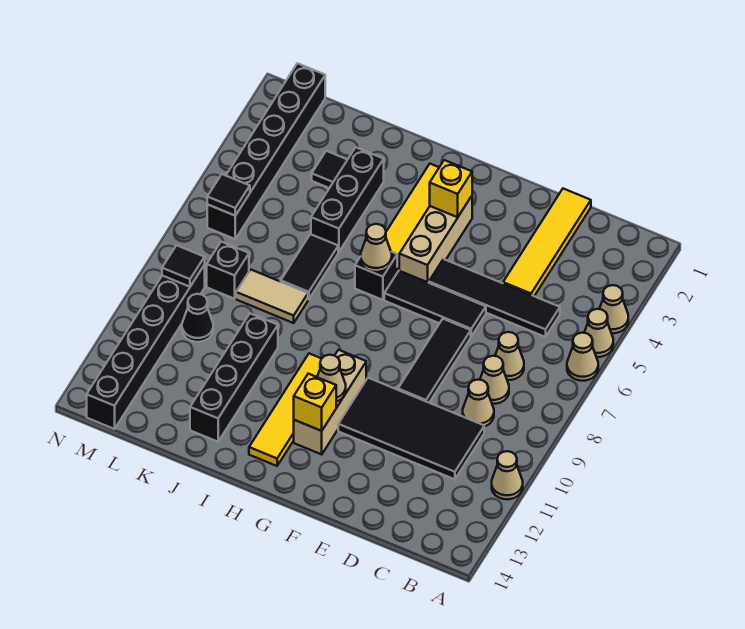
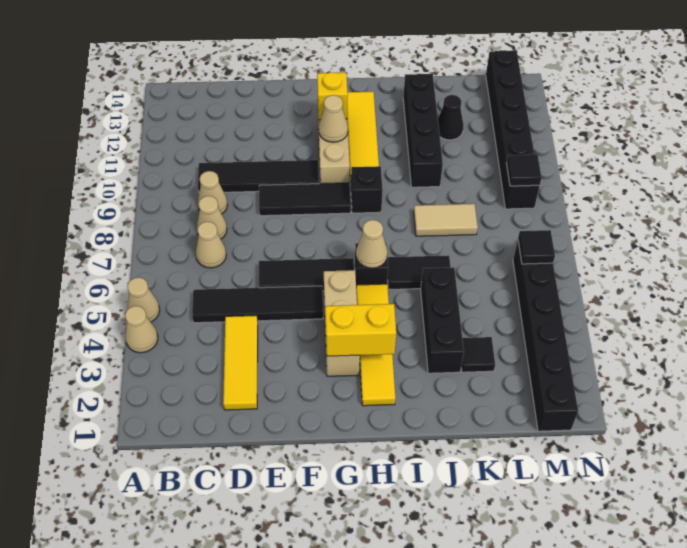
tan 1x1 cone [567,333,598,381] -> none
tan 1x1 cone [492,451,523,499] -> none
black 2x4 tile [338,378,484,479] -> black 1x4 tile [198,160,319,192]
yellow 1x4 tile [503,189,591,296] -> yellow 1x3 tile [223,315,258,410]
black 1x3 tile [398,319,471,403] -> black 1x3 tile turned to [259,183,351,216]
yellow 1x1 brick [430,160,472,217] -> yellow 1x2 brick [325,304,396,356]
black 1x2 tile [281,234,338,299] -> black 1x2 tile turned to [388,255,451,289]
black 1x1 brick [207,242,249,299] -> black 1x1 brick moved to [351,166,383,213]
black 1x1 cone [182,294,213,342] -> black 1x1 cone moved to [438,95,464,140]

